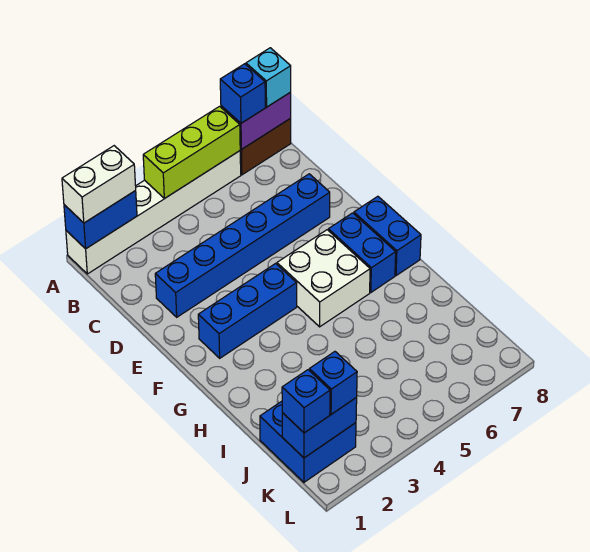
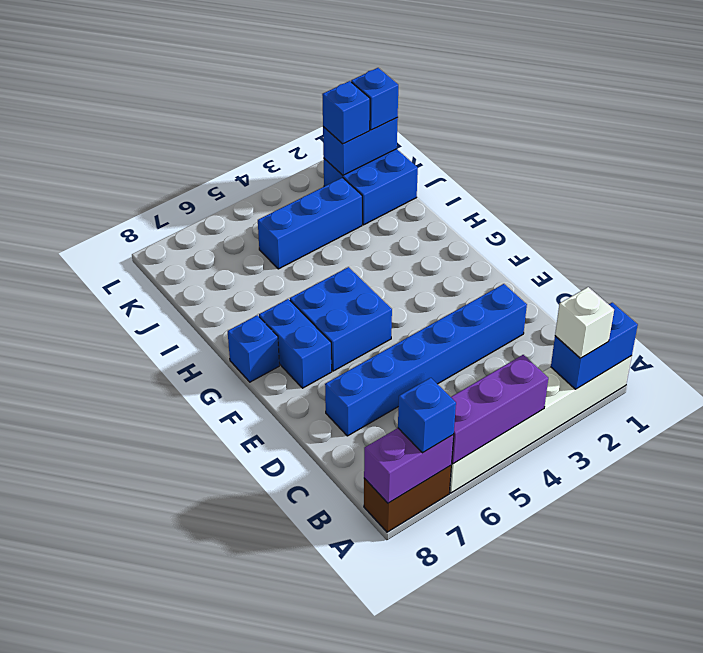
white 1x2 brick [62,146,136,223] -> white 1x1 brick [555,287,614,358]
lime 1x3 brick [143,106,240,198] -> purple 1x3 brick [451,355,548,464]
cyan 1x1 brick [246,48,291,107] -> none
blue 1x3 brick [198,263,297,358] -> blue 1x3 brick moved to [258,178,362,269]
white 2x2 brick [277,230,370,327] -> blue 2x2 brick [290,267,392,371]
blue 1x2 brick [354,196,421,276] -> blue 1x1 brick [228,315,279,382]

